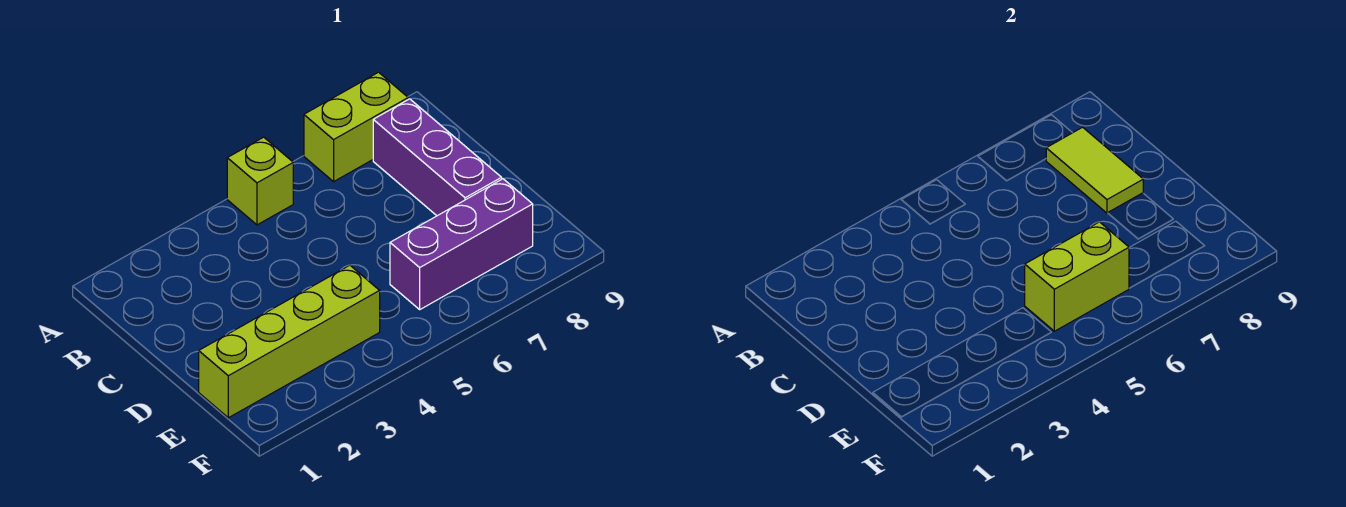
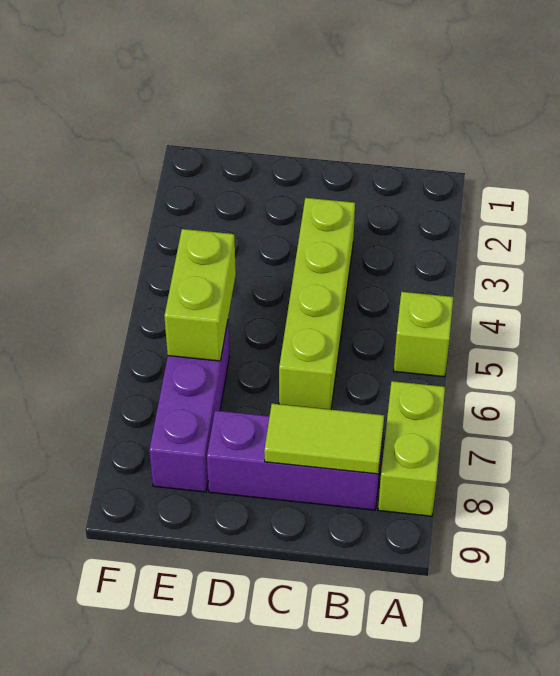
lime 1x4 brick [199,265,380,418] -> lime 1x4 brick moved to [279,198,355,410]

